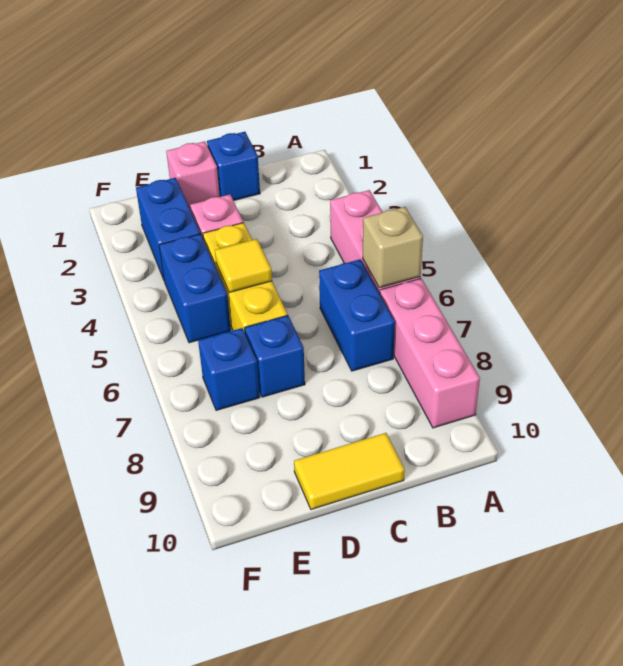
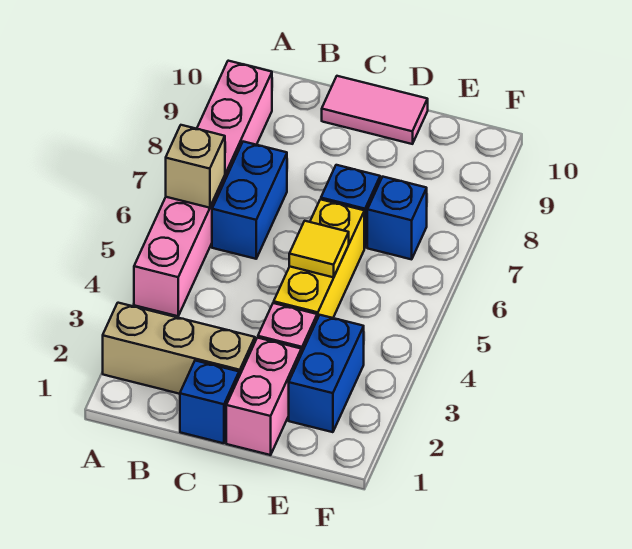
none -> tan 1x3 brick [103,303,255,394]
yellow 1x2 tile [294,433,405,509] -> pink 1x2 tile [322,76,428,144]
pink 1x1 brick [166,141,220,210] -> pink 1x2 brick [226,338,301,455]
blue 1x2 brick [159,234,231,343] -> none

